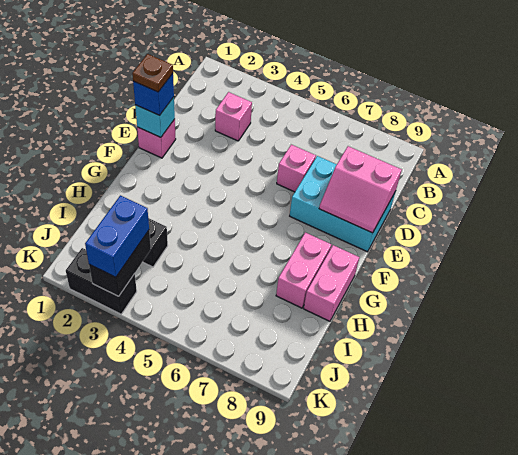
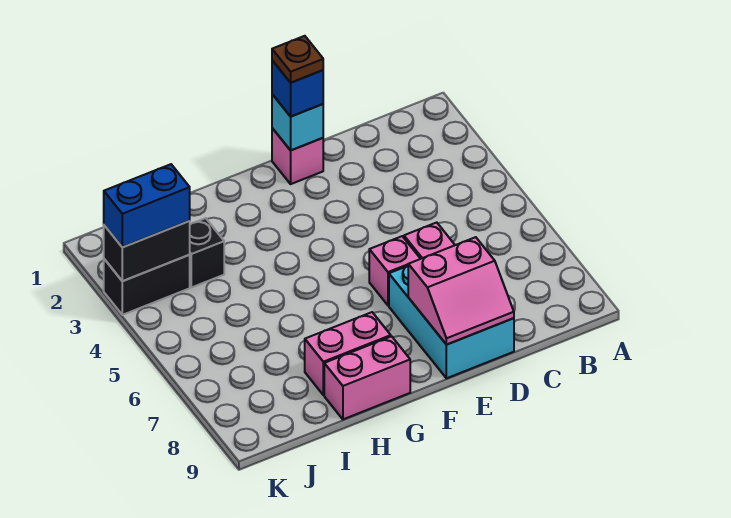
pink 1x1 brick [215,92,252,141] -> pink 1x1 brick moved to [369,236,420,306]
pink 2x2 slope [319,146,402,233] -> pink 2x2 slope turned to [408,237,514,345]
black 1x2 brick [66,248,137,314] -> black 1x2 brick turned to [104,255,190,315]

